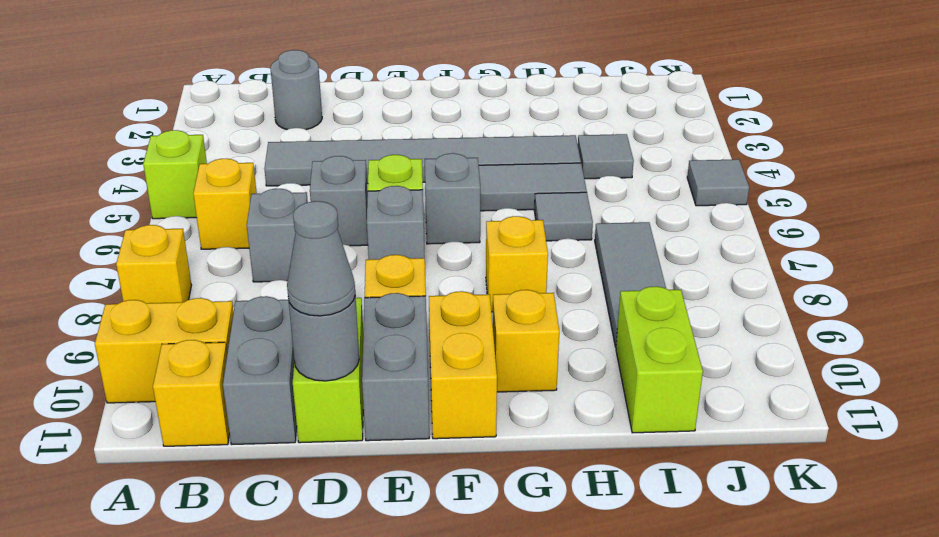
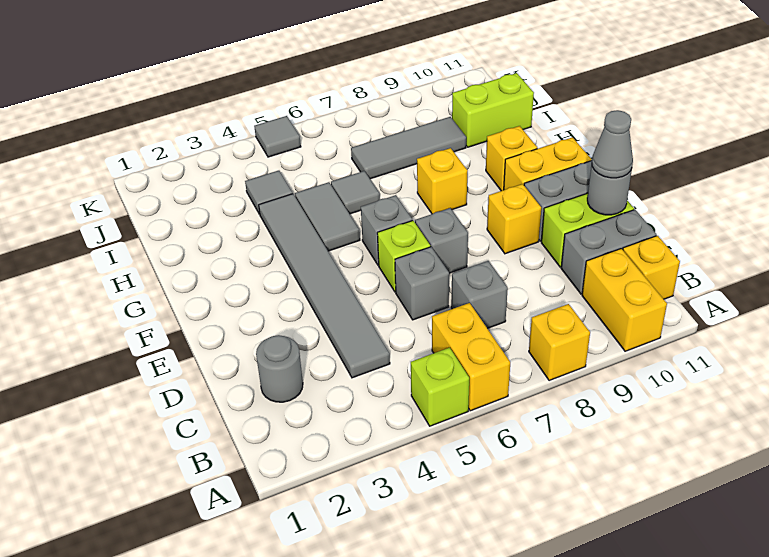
yellow 1x1 brick [193,159,257,249] -> yellow 1x2 brick [432,303,510,411]

